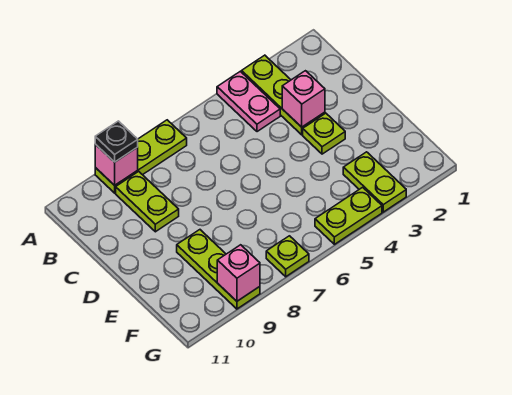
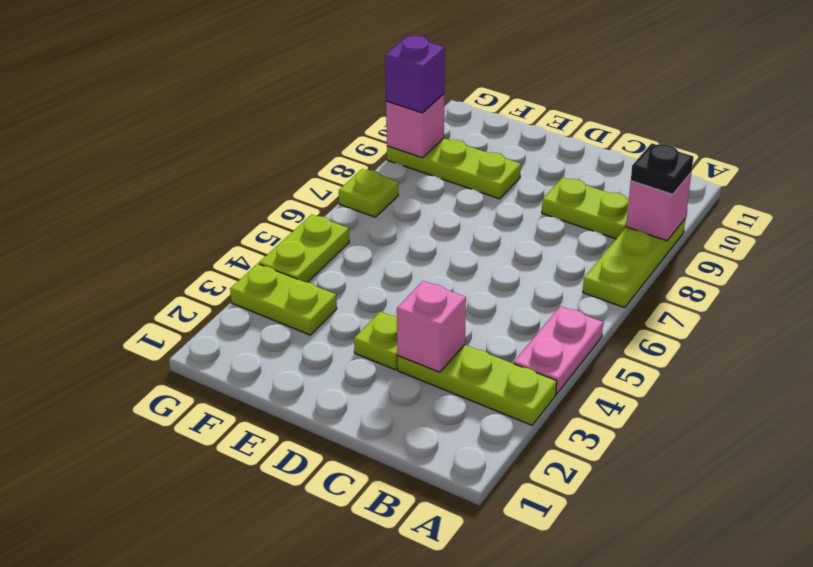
pink 1x2 plate [217,71,280,132] -> pink 1x2 plate turned to [514,306,603,394]
none -> purple 1x1 brick [385,36,445,113]

